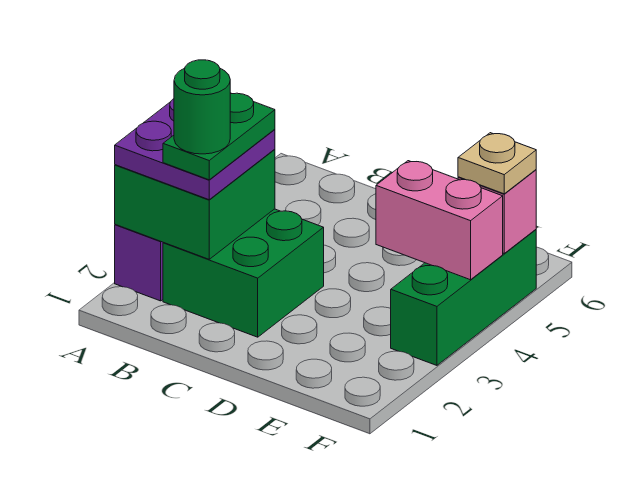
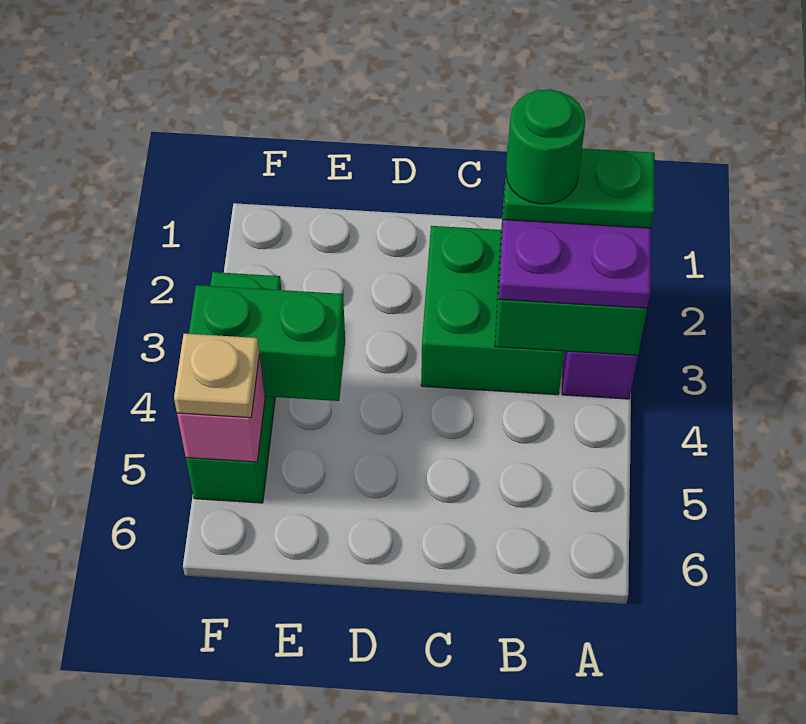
green 1x2 plate [163,93,275,180] -> green 1x2 plate turned to [503,147,655,228]
pink 1x2 brick [376,161,503,280] -> green 1x2 brick [189,285,345,401]

